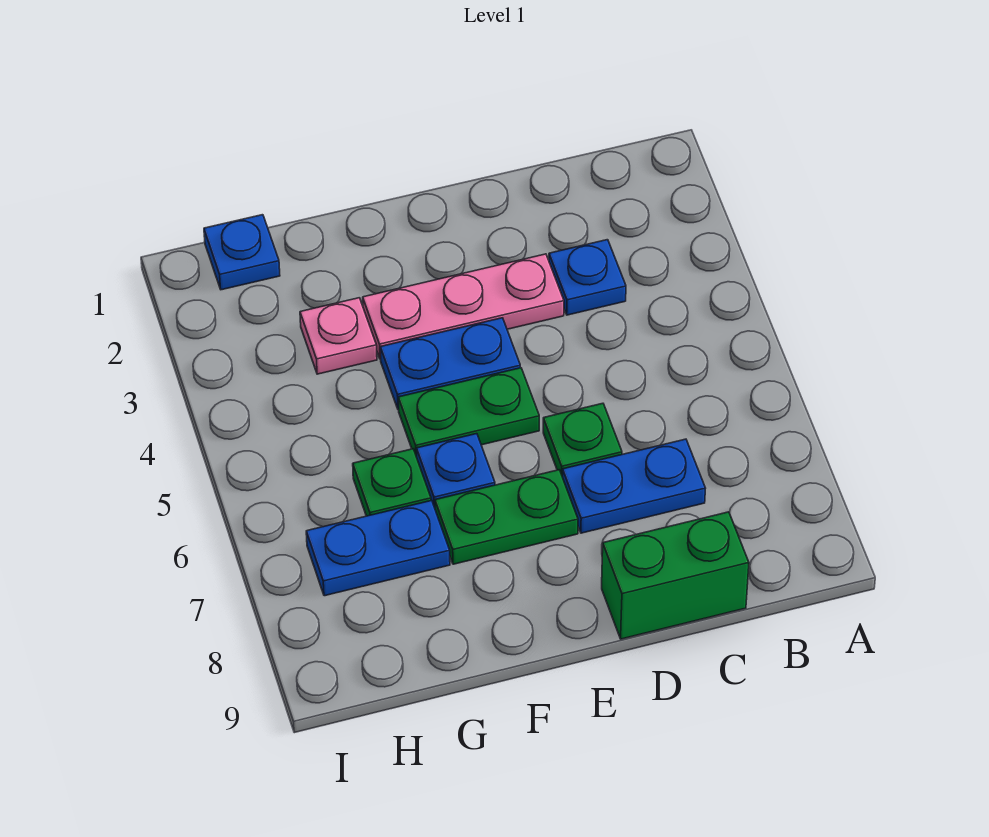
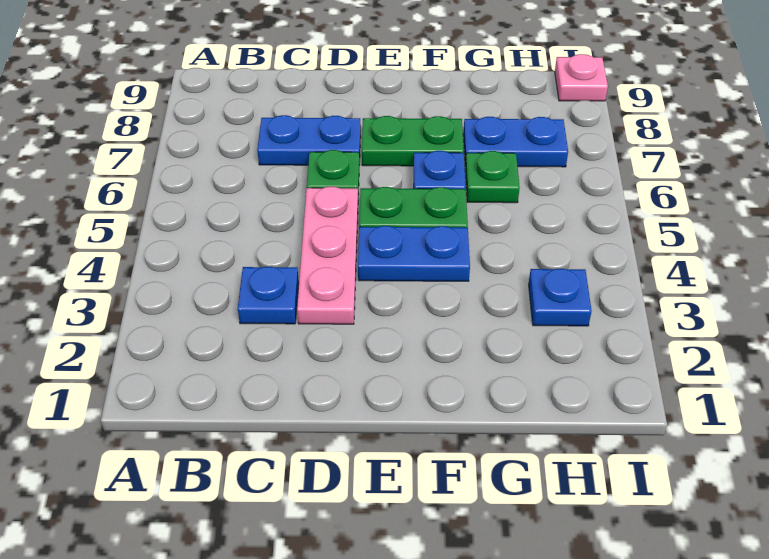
green 1x2 brick [602,512,749,639] -> none
pink 1x3 plate [363,254,564,359] -> pink 1x3 plate turned to [297,187,358,324]
pink 1x1 plate [300,298,377,374] -> pink 1x1 plate moved to [555,54,608,101]
blue 1x1 plate [204,215,280,290] -> blue 1x1 plate moved to [529,269,591,326]

